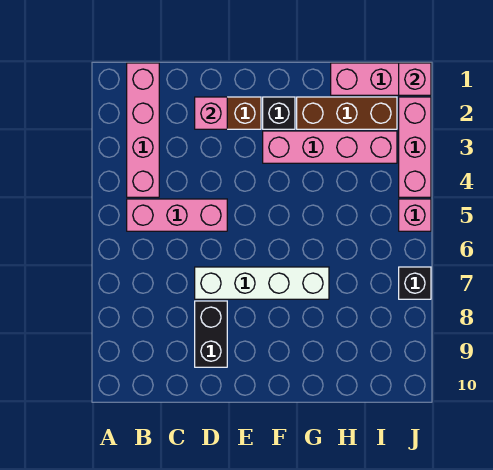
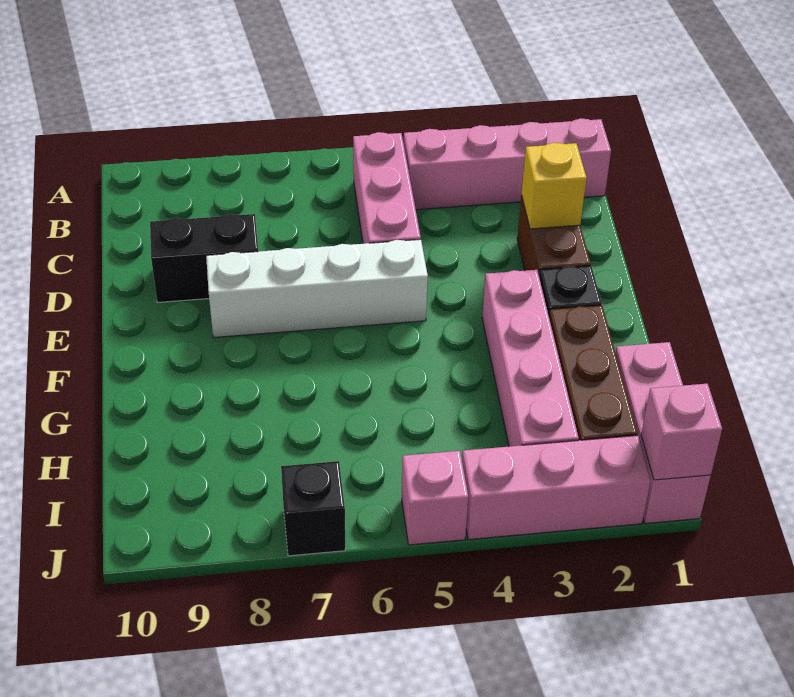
pink 1x1 brick [195,97,227,129] -> yellow 1x1 brick [522,143,587,229]
white 1x4 brick [195,267,329,299] -> white 1x4 brick turned to [206,239,428,338]

